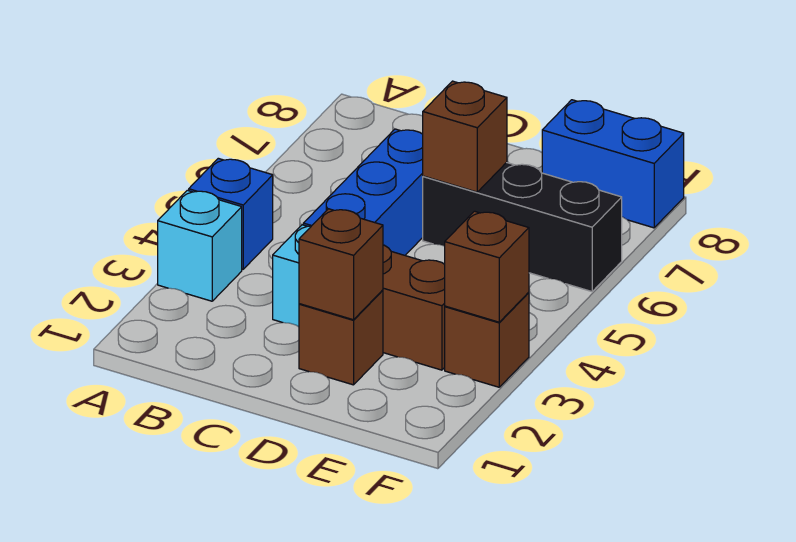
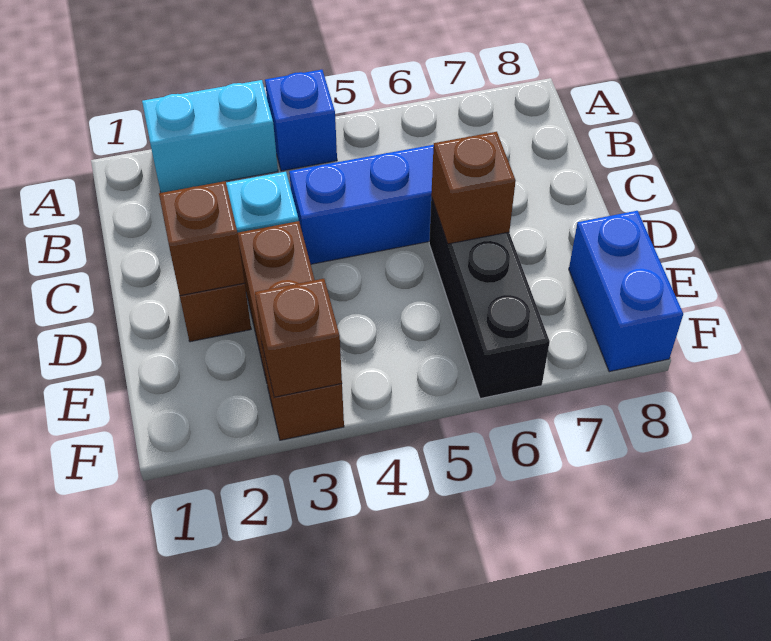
cyan 1x1 brick [158,190,242,301] -> cyan 1x2 brick [142,80,278,193]

